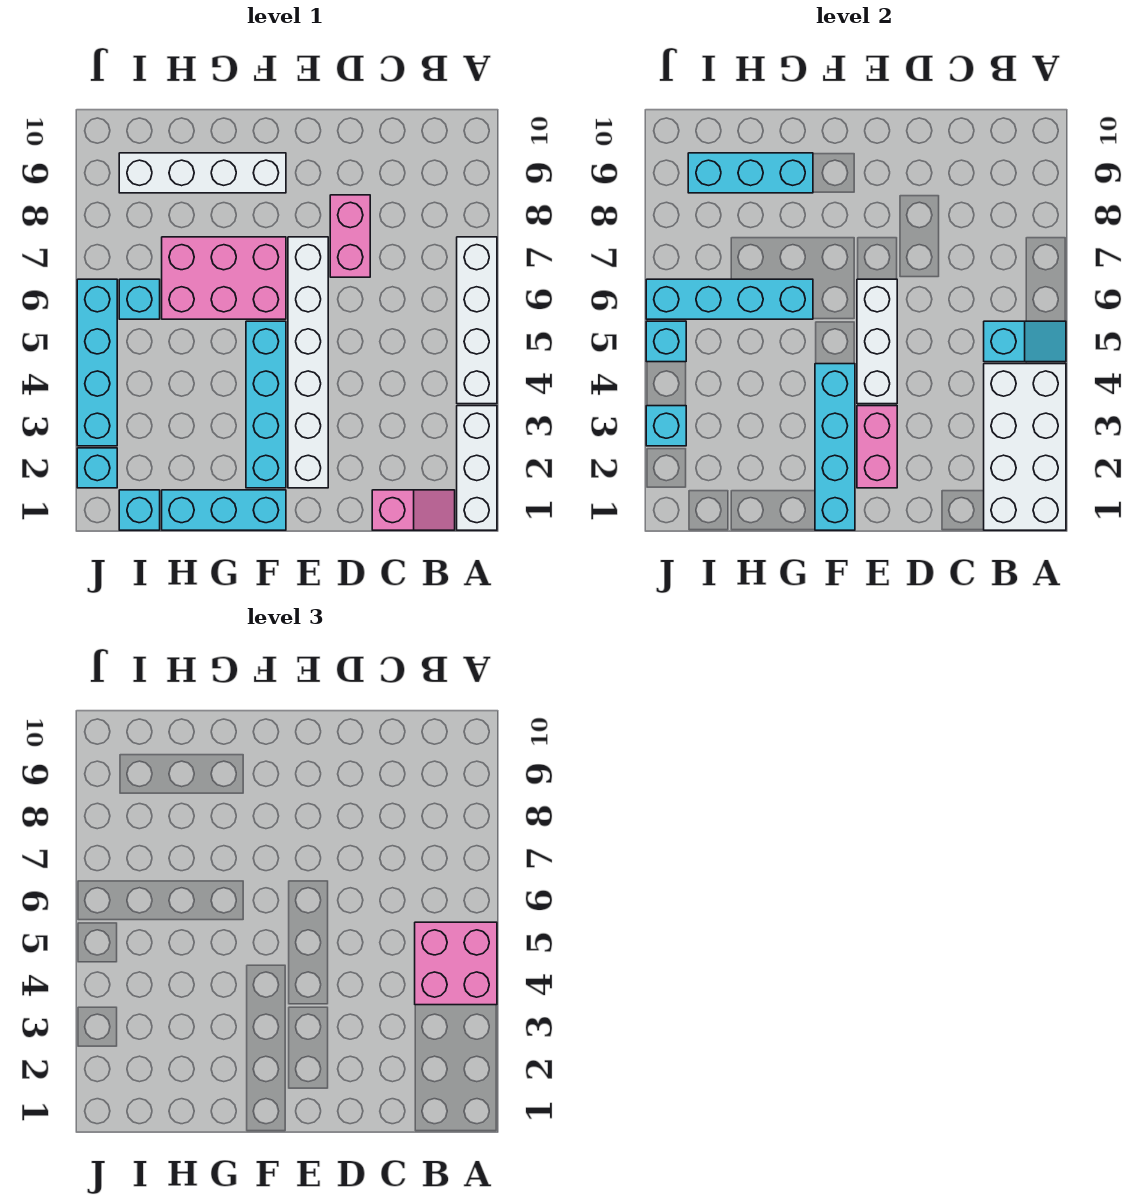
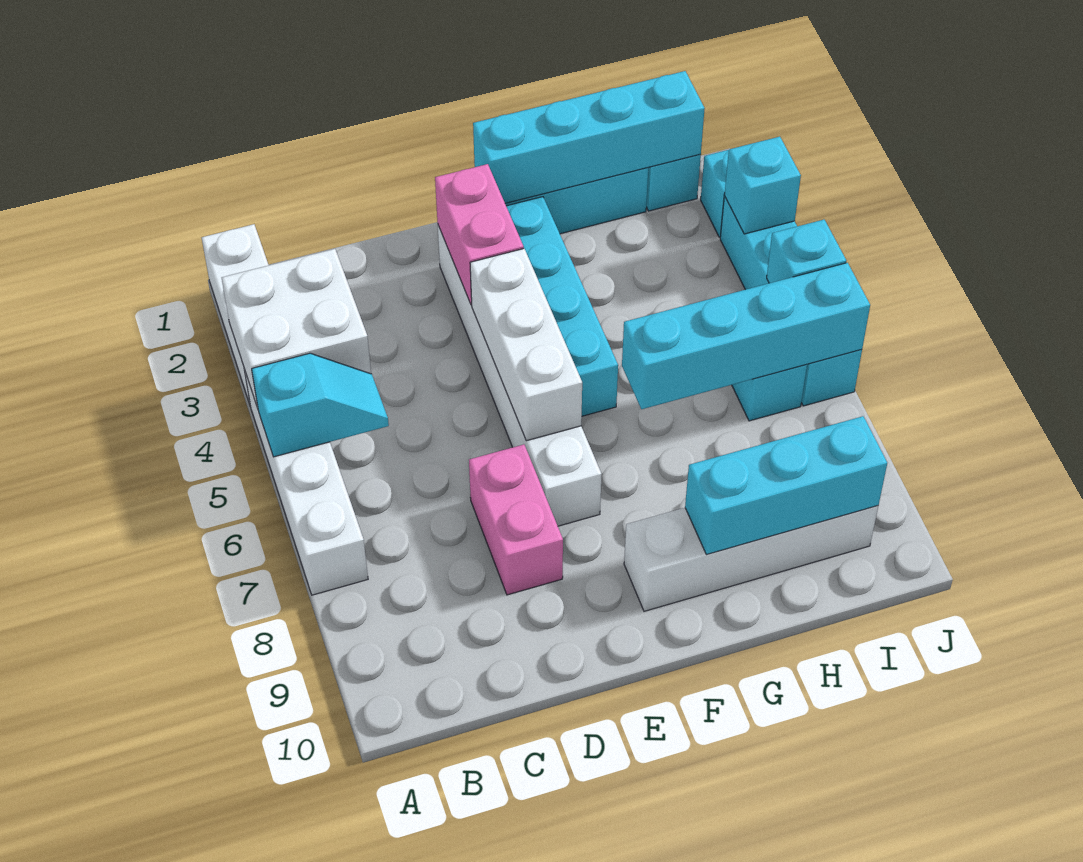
white 2x4 brick [984,364,1066,530] -> white 2x2 brick [222,249,371,408]
pink 2x2 brick [415,922,497,1005] -> none
cyan 1x2 slope [984,321,1066,362] -> cyan 1x2 slope turned to [252,353,389,457]
pink 1x2 slope [372,490,455,530] -> none
cyan 1x4 brick [815,364,855,530] -> cyan 1x4 brick turned to [473,71,705,204]
pink 2x3 brick [162,237,286,319] -> none

